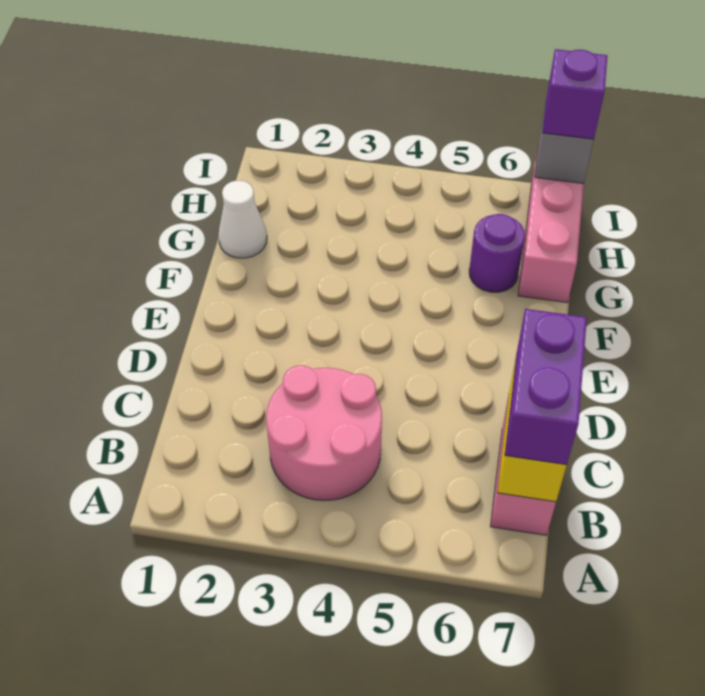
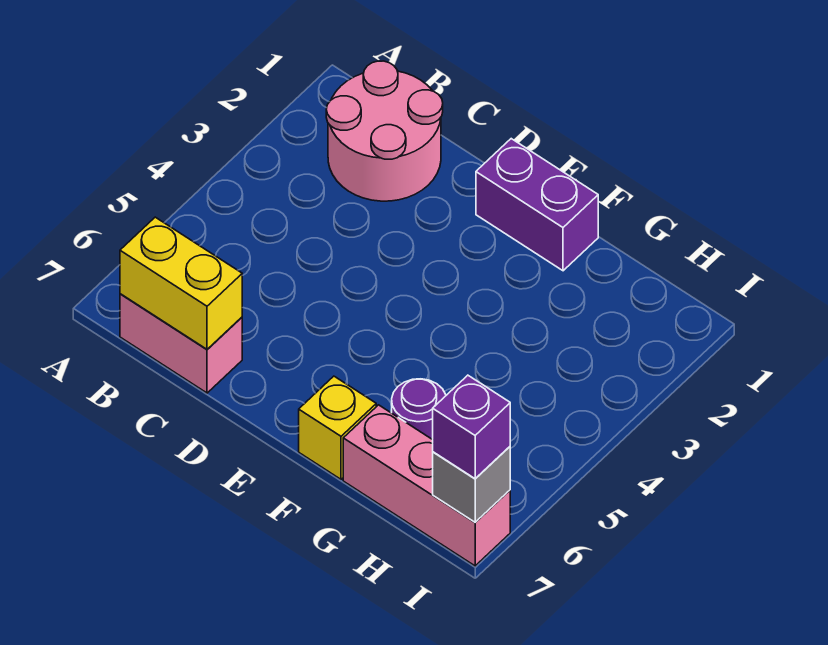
pink 2x2 round brick [266,366,382,500] -> pink 2x2 round brick moved to [326,61,443,201]
purple 1x2 brick [505,309,587,465] -> purple 1x2 brick moved to [476,139,598,271]
none -> yellow 1x1 brick [299,376,376,479]
white 1x1 cone [218,181,267,258] -> none

